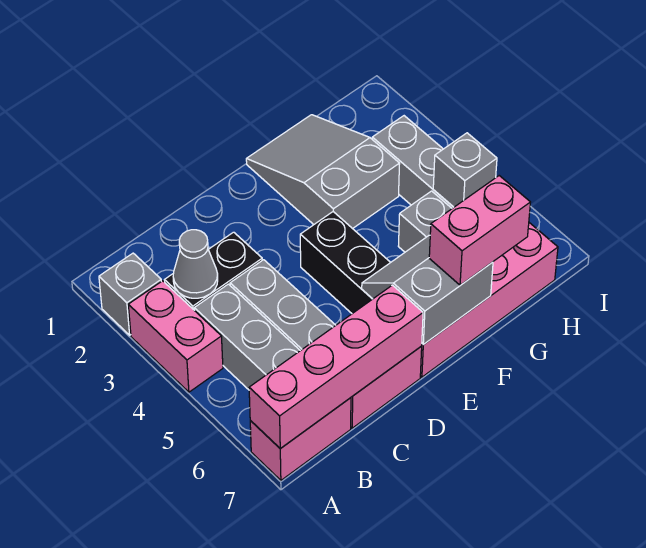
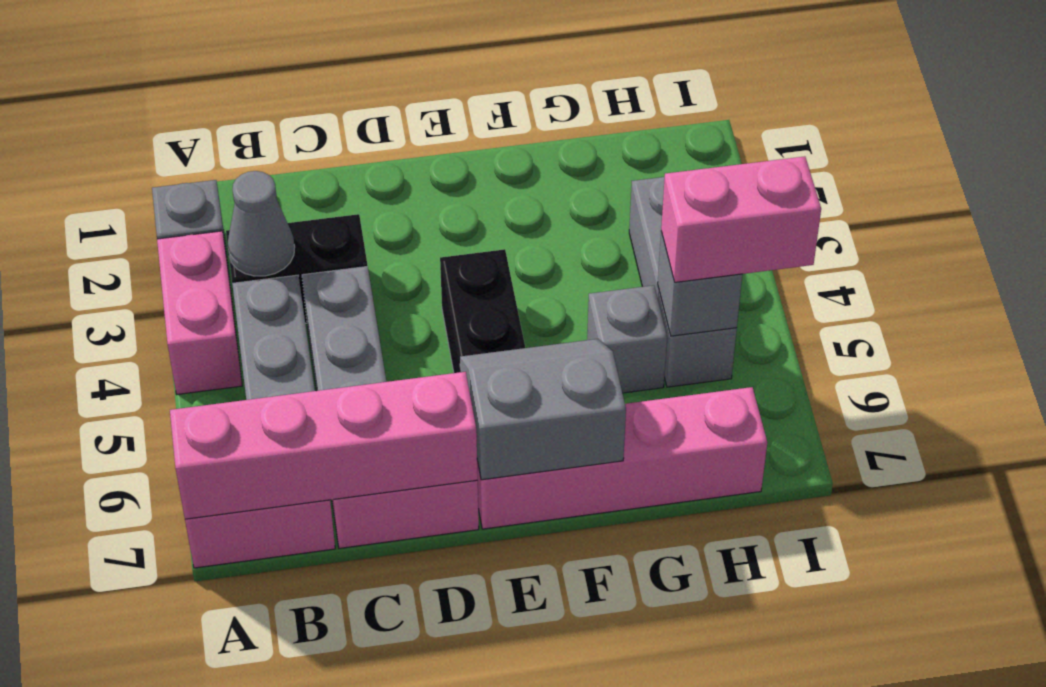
grey 2x3 slope [246,115,400,229] -> none
pink 1x2 brick [429,176,530,285] -> pink 1x2 brick moved to [661,156,821,282]

